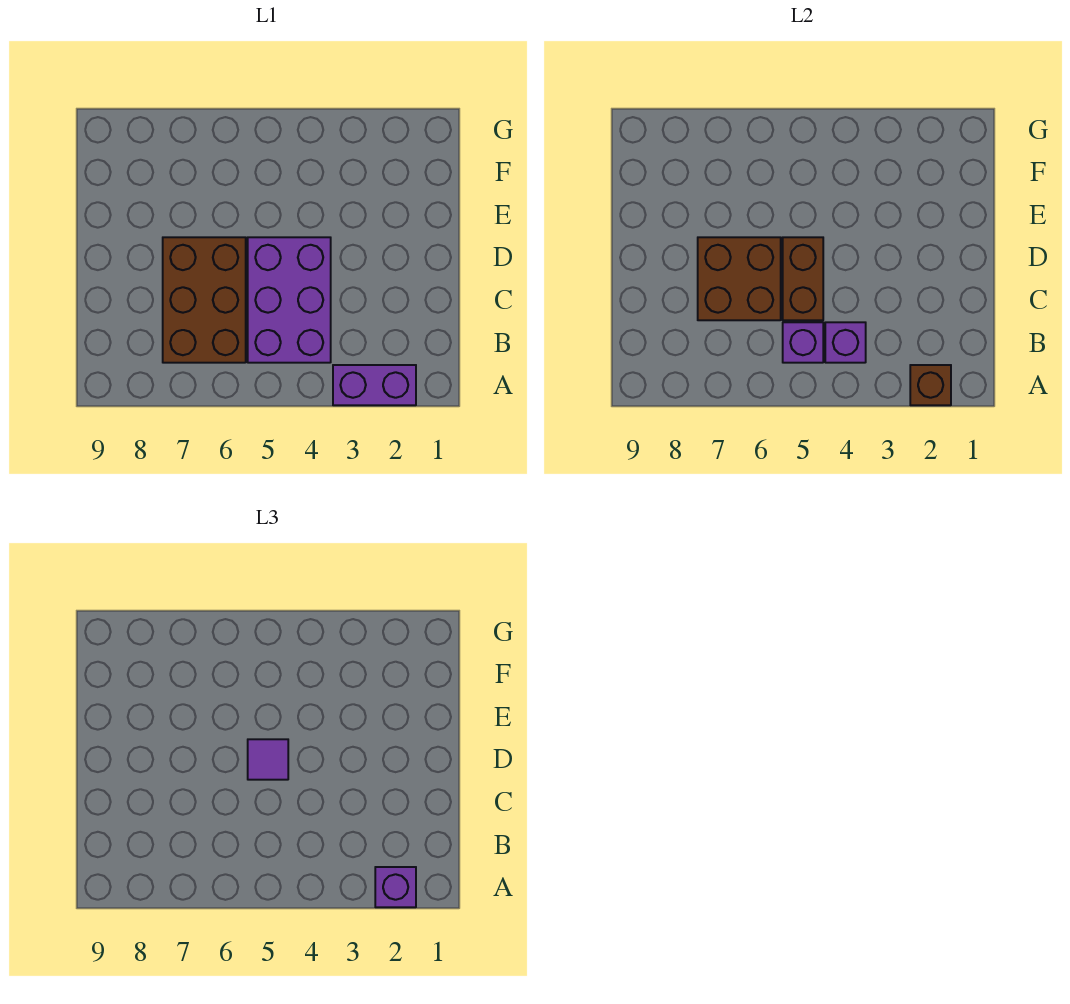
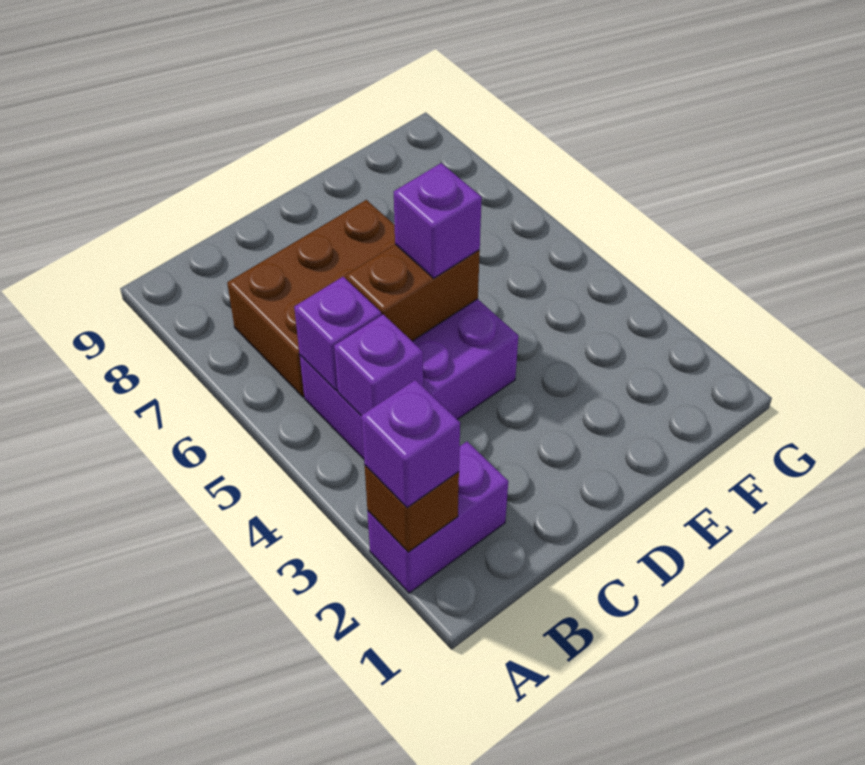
purple 1x2 brick [333,365,416,405] -> purple 1x2 brick turned to [367,442,508,593]
brown 2x2 brick [698,237,781,320] -> none
purple 1x1 tile [248,739,288,780] -> purple 1x1 brick [394,163,482,278]

